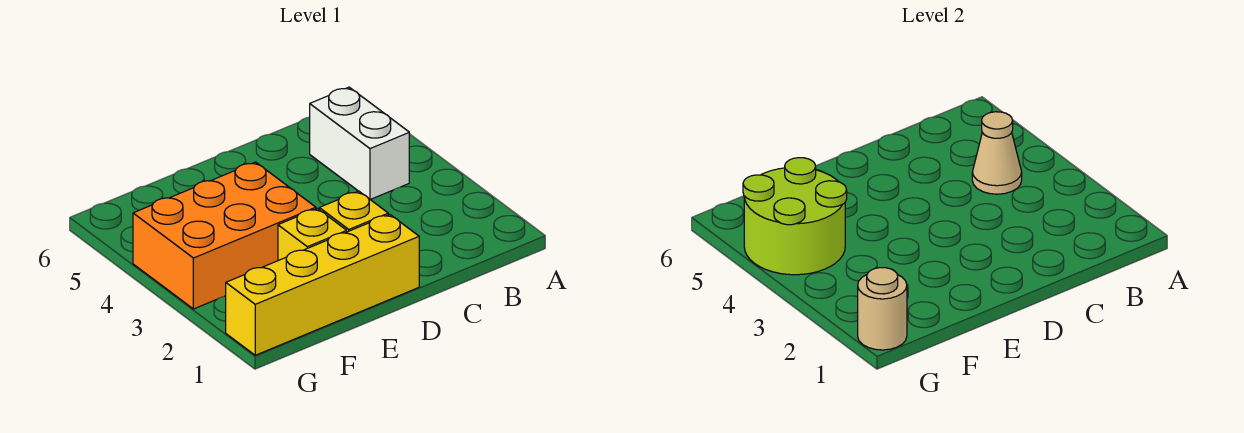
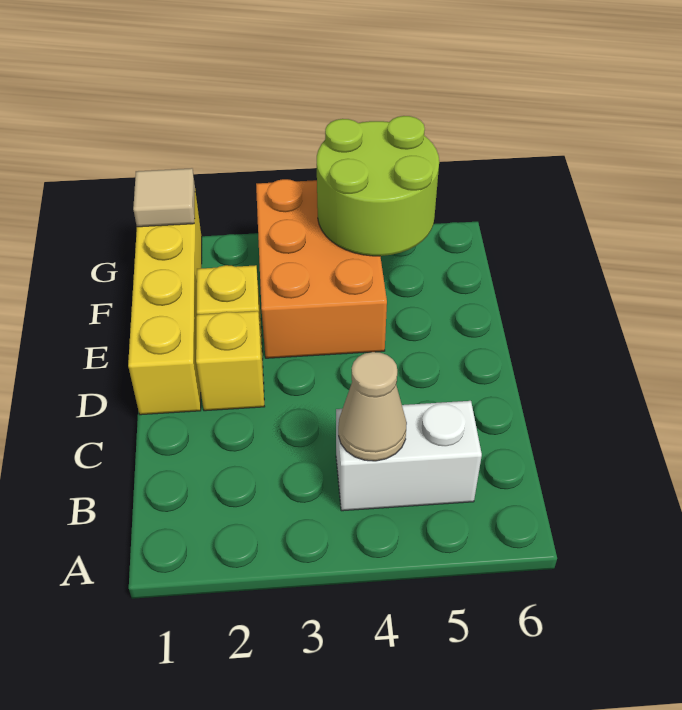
tan 1x1 round brick [858,268,907,350] -> tan 1x1 tile [133,168,195,227]

